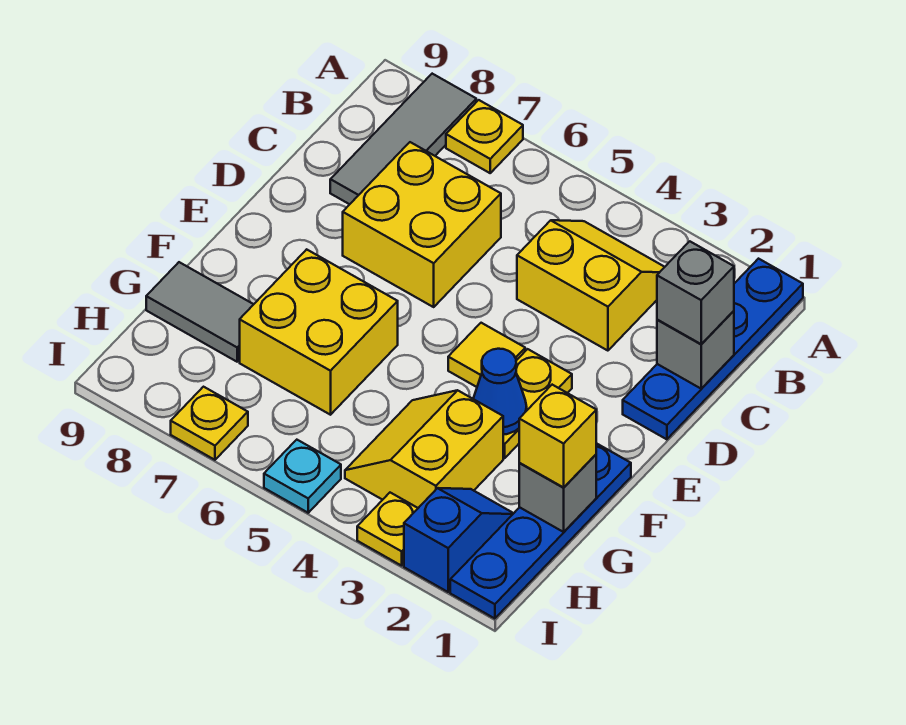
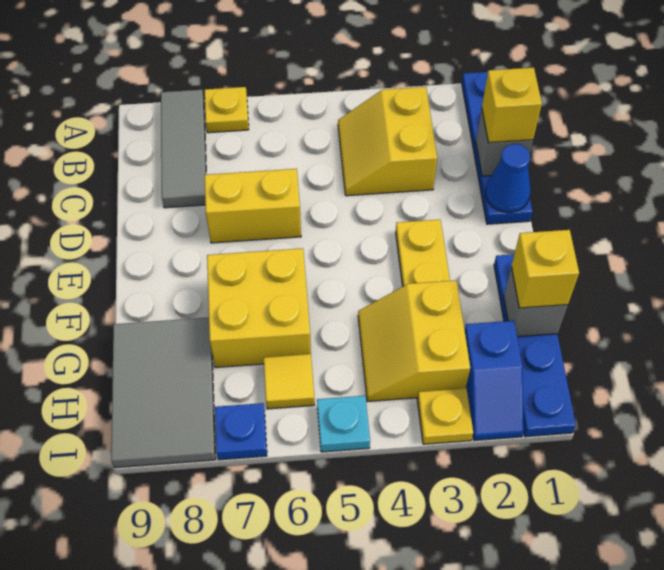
yellow 2x2 slope [517,220,664,351] -> yellow 2x2 slope turned to [338,87,437,196]
grey 1x1 brick [657,241,734,344] -> yellow 1x1 brick [482,67,542,143]
yellow 2x2 brick [343,142,501,307] -> yellow 1x2 brick [205,169,301,243]
yellow 1x1 tile [448,323,525,387] -> yellow 1x1 tile moved to [264,354,315,409]
blue 1x1 cone [473,349,527,435] -> blue 1x1 cone moved to [486,144,530,212]
grey 1x2 tile [146,262,254,362] -> grey 2x3 tile [111,317,216,468]
blue 1x2 slope [404,488,514,592] -> blue 1x2 slope turned to [465,321,524,440]
yellow 1x1 plate [171,387,248,460] -> blue 1x1 plate [215,403,267,460]

